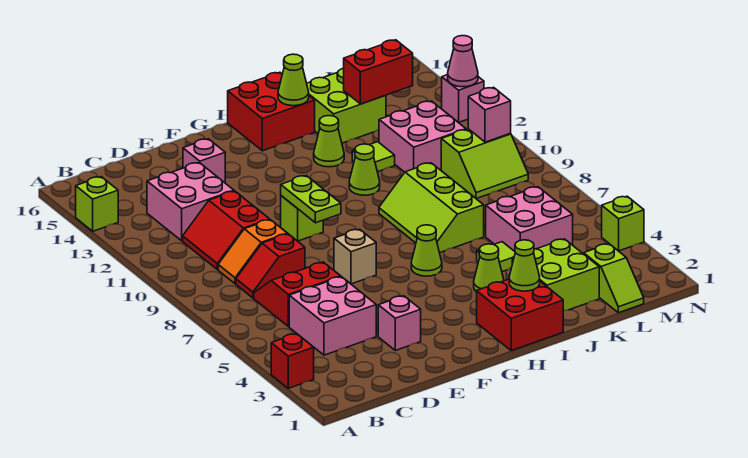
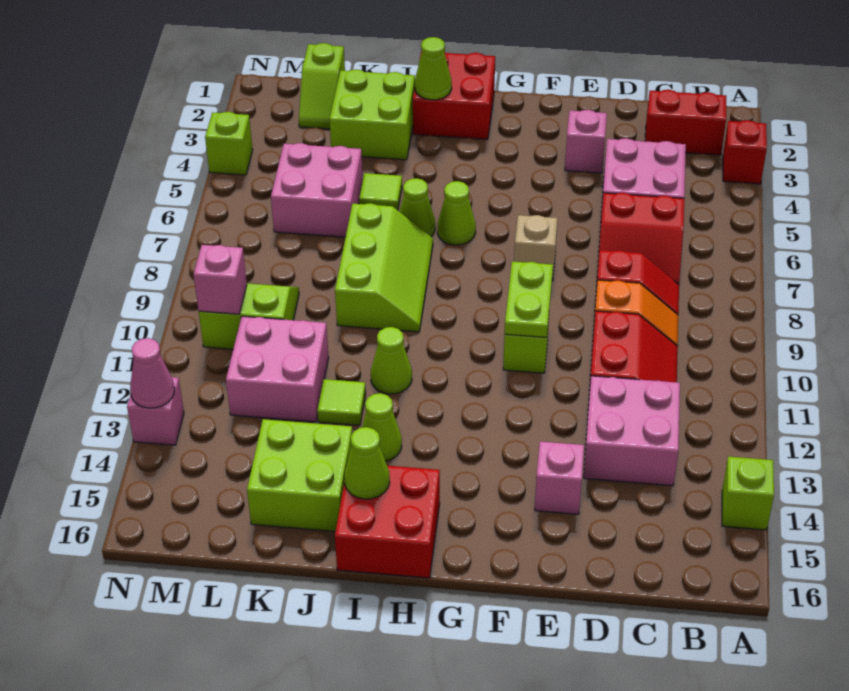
lime 1x1 cone [474,244,504,292] -> lime 1x1 cone moved to [399,178,435,236]
red 1x2 brick [344,40,413,104] -> red 1x2 brick moved to [645,90,726,155]
lime 1x2 slope [584,244,644,313] -> lime 1x2 slope turned to [299,43,345,129]

